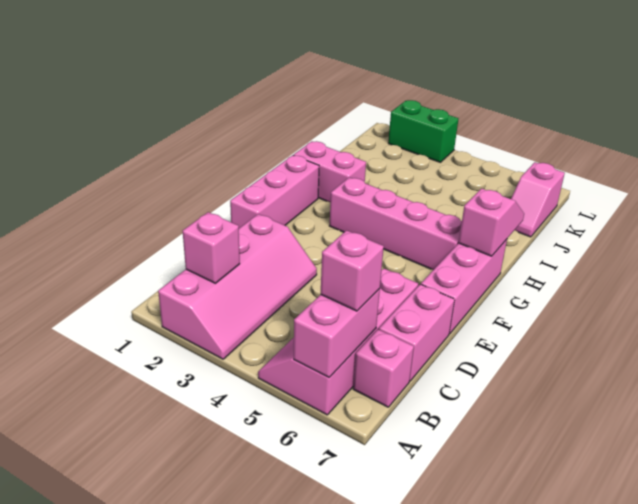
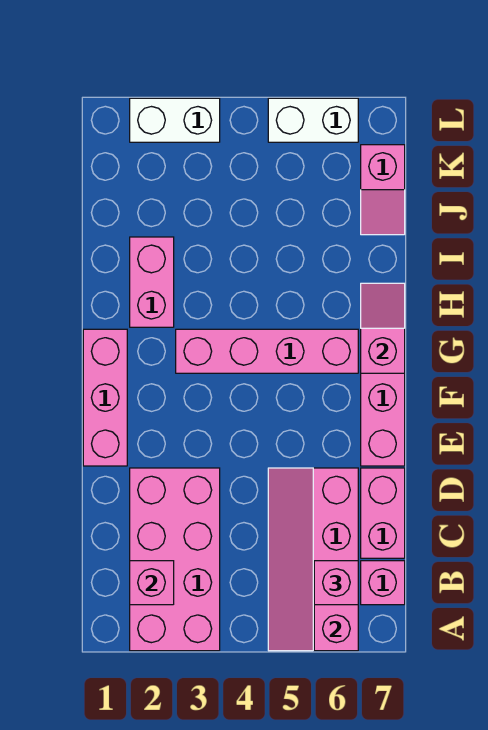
pink 2x4 slope [158,214,317,359] -> pink 2x4 brick [130,468,220,651]
pink 1x2 brick [294,141,366,202] -> pink 1x2 brick turned to [130,237,174,327]
green 1x2 brick [388,100,458,162] -> white 1x2 brick [130,98,220,142]
none -> white 1x2 brick [268,98,358,142]

